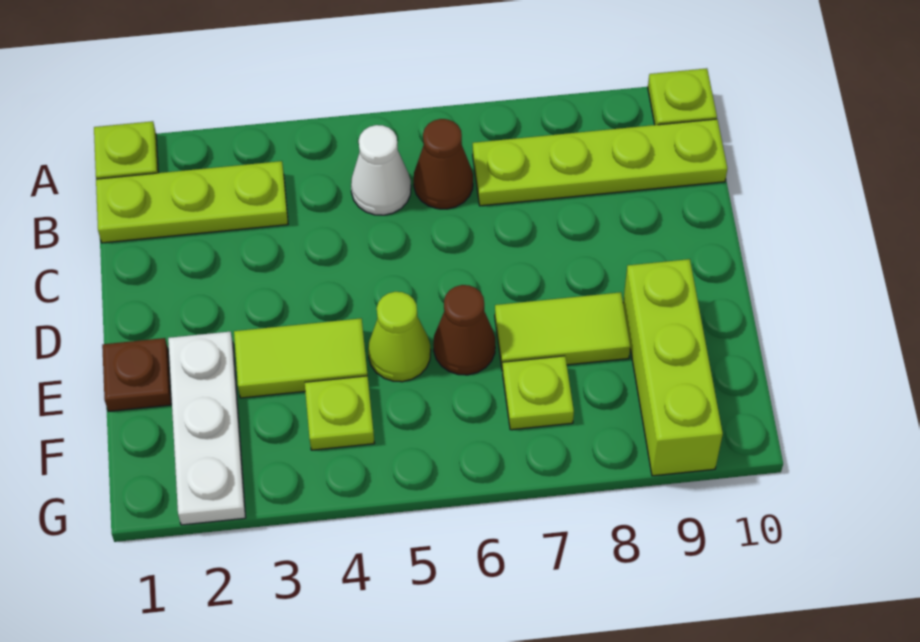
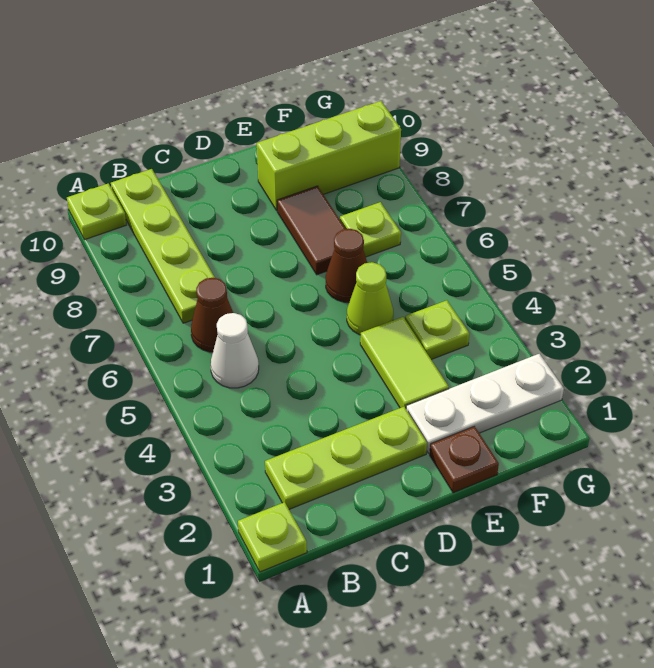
lime 1x3 plate [96,161,288,243] -> lime 1x3 plate turned to [265,407,427,509]
lime 1x2 tile [495,292,630,371] -> brown 1x2 tile [277,186,346,275]

